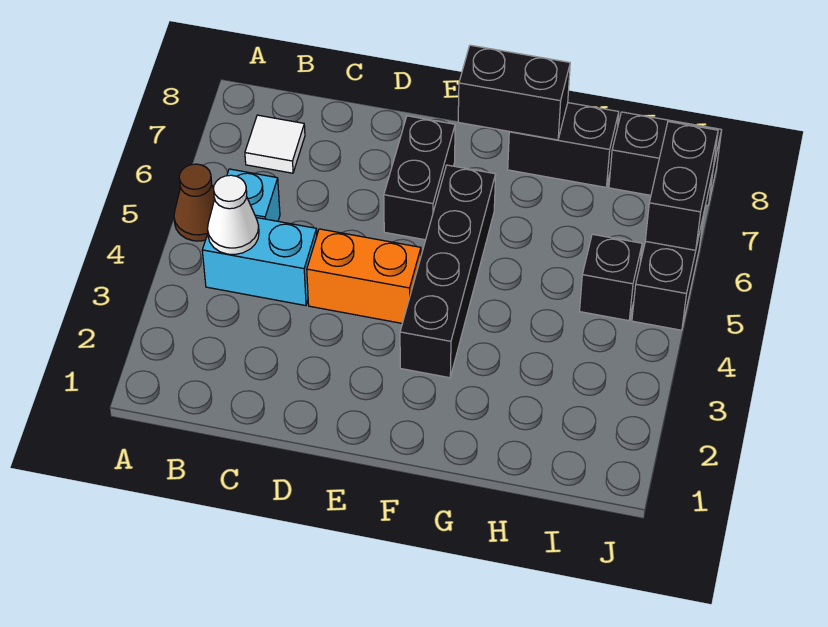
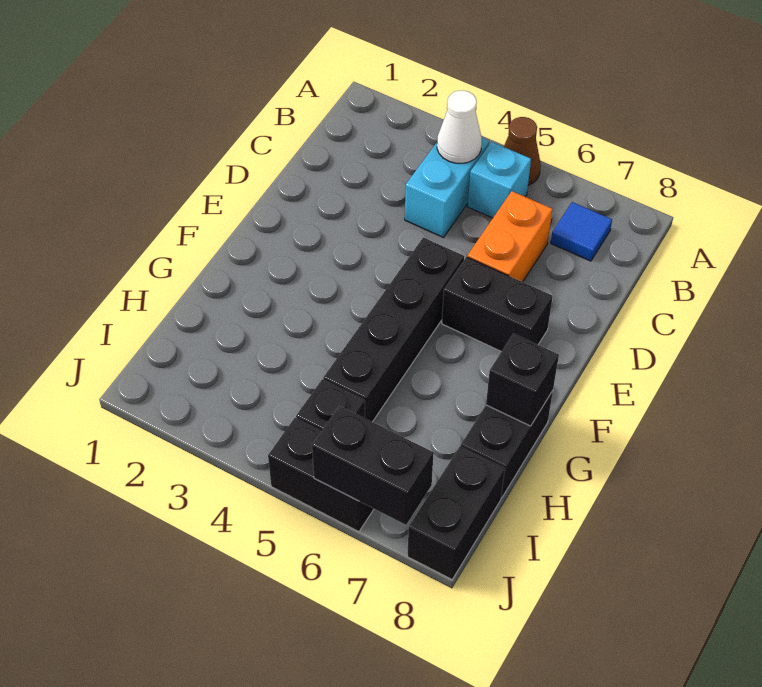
white 1x1 tile [245,115,305,173] -> blue 1x1 tile [551,202,612,261]
orange 1x2 brick [307,229,421,323] -> orange 1x2 brick moved to [467,191,552,282]
black 1x4 brick [400,165,496,378] -> black 1x4 brick turned to [323,238,464,422]
black 1x2 brick [458,45,570,140] -> black 1x1 brick [486,334,559,426]

